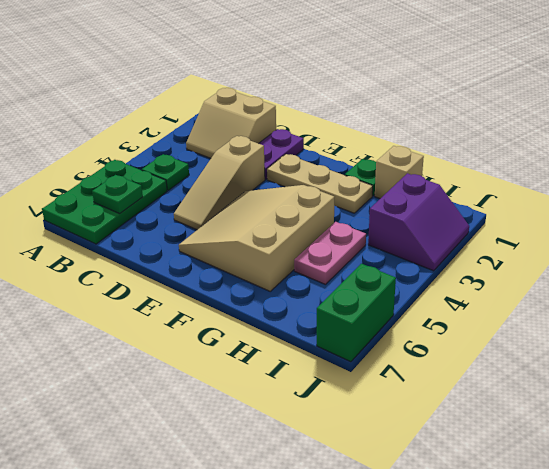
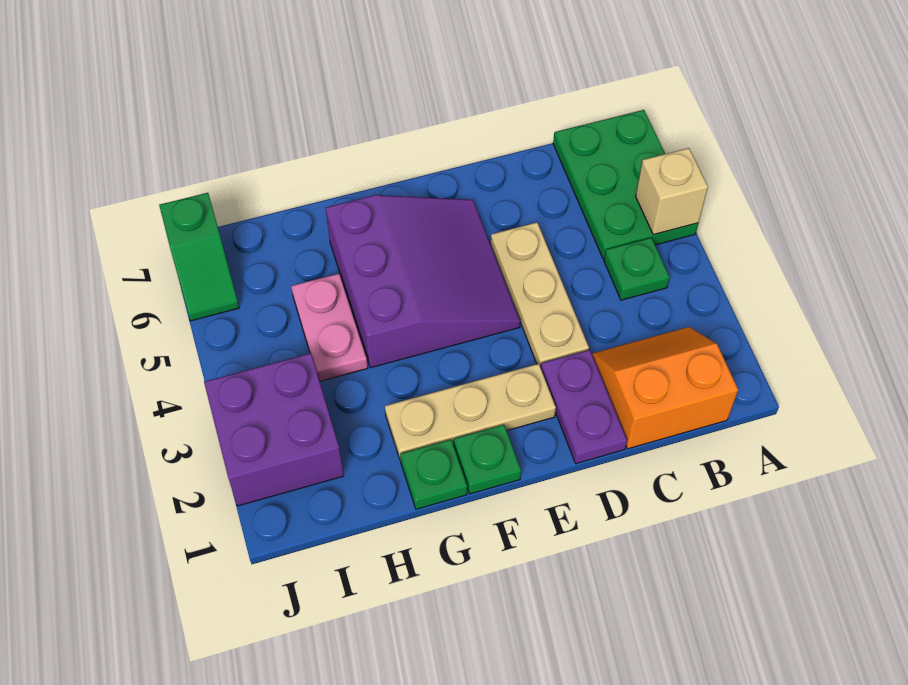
tan 2x2 slope [186,88,276,158] -> orange 2x2 slope [592,327,738,449]
green 1x1 plate [92,175,143,214] -> green 1x1 plate moved to [453,425,521,494]
tan 1x3 slope [174,136,265,230] -> tan 1x3 plate [491,222,589,368]
tan 3x3 slope [179,185,334,291] -> purple 3x3 slope [326,195,520,368]
tan 1x1 brick [375,146,424,198] -> tan 1x1 brick moved to [636,148,708,235]
purple 2x2 slope [368,173,469,271] -> purple 2x2 brick [204,353,344,506]
green 1x2 brick [317,264,396,362] -> green 1x2 slope [159,193,239,321]

